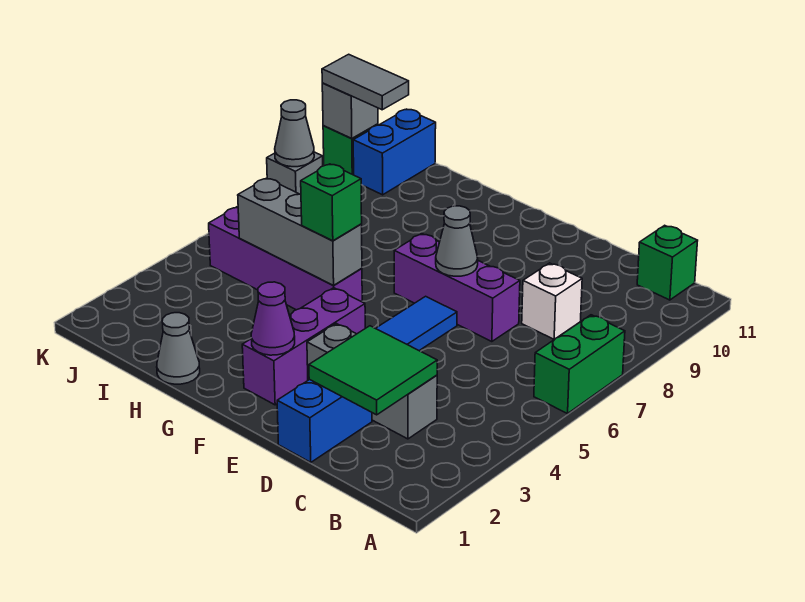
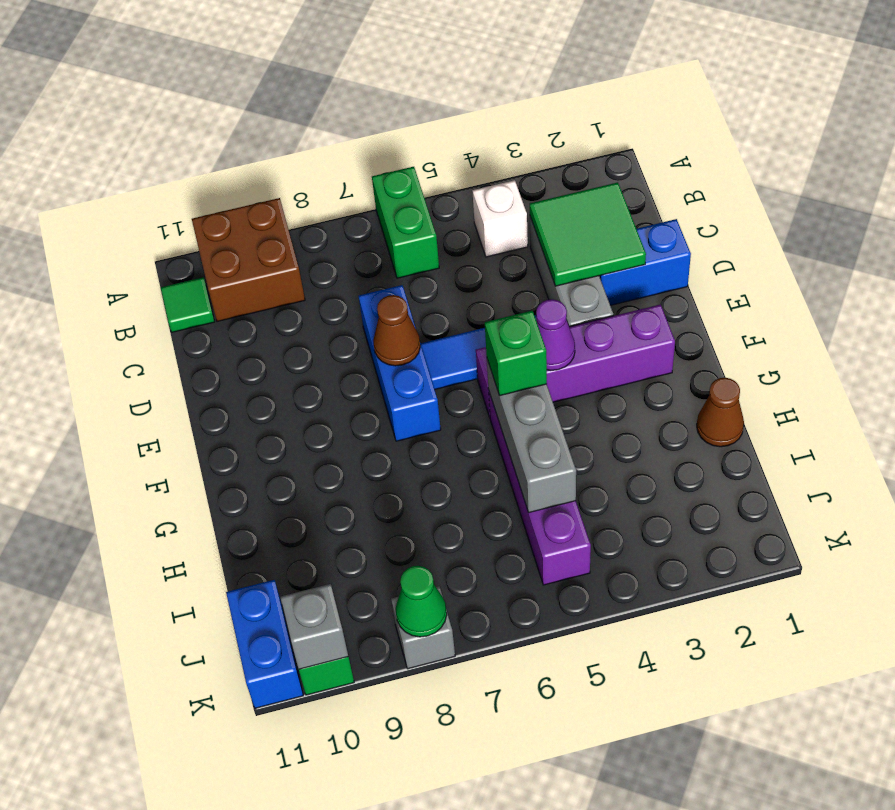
green 1x2 brick [534,315,625,414] -> green 1x2 brick turned to [372,167,439,278]
none -> brown 2x2 brick [192,198,305,321]
green 1x1 brick [637,225,698,300] -> green 1x1 tile [161,277,215,332]
white 1x1 brick [522,263,582,339] -> white 1x1 brick moved to [472,180,528,257]
purple 1x3 brick [394,234,520,342] -> blue 1x3 brick [359,285,441,441]
grey 1x1 cone [436,206,478,276] -> brown 1x1 cone [373,295,420,366]
purple 1x3 brick [242,288,365,405] -> purple 1x4 brick [476,304,675,417]
purple 1x1 cone [251,282,295,355] -> purple 1x1 cone moved to [536,299,575,370]
grey 1x1 cone [157,313,200,384] -> brown 1x1 cone [697,378,744,447]
blue 1x2 brick [353,109,436,195] -> blue 1x2 brick turned to [226,580,303,708]
grey 1x2 tile [322,54,409,110] -> none
grey 1x1 cone [275,100,314,167] -> green 1x1 cone [396,566,447,637]

